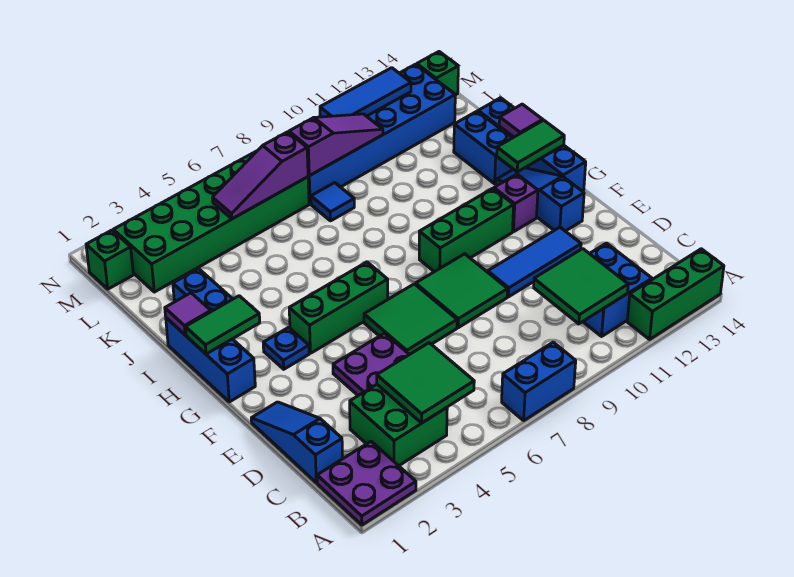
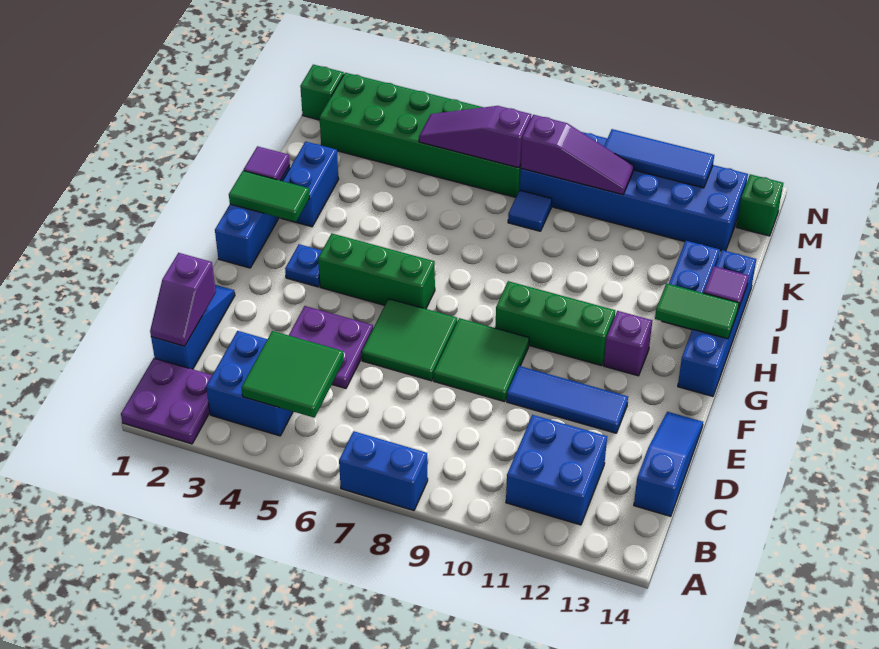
green 1x3 brick [627,249,724,339] -> none
green 2x2 brick [350,384,447,466] -> blue 2x2 brick [206,331,293,436]
green 2x2 tile [534,249,628,324] -> none
none -> purple 1x2 slope [150,253,216,346]
blue 1x3 slope [496,168,584,231] -> blue 1x3 slope moved to [634,412,703,516]

